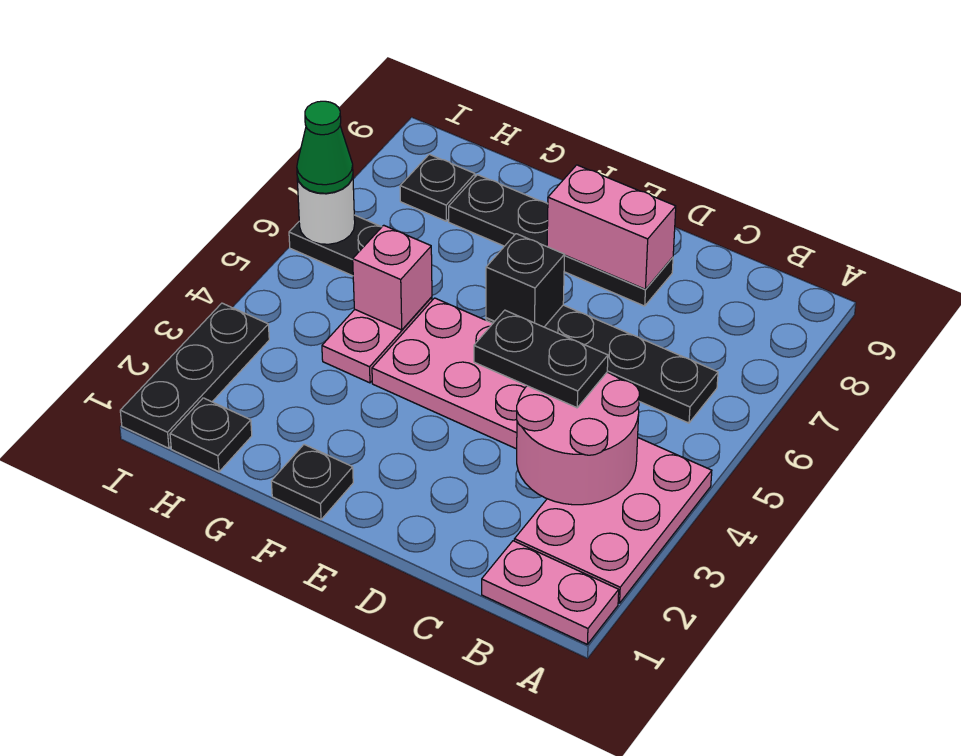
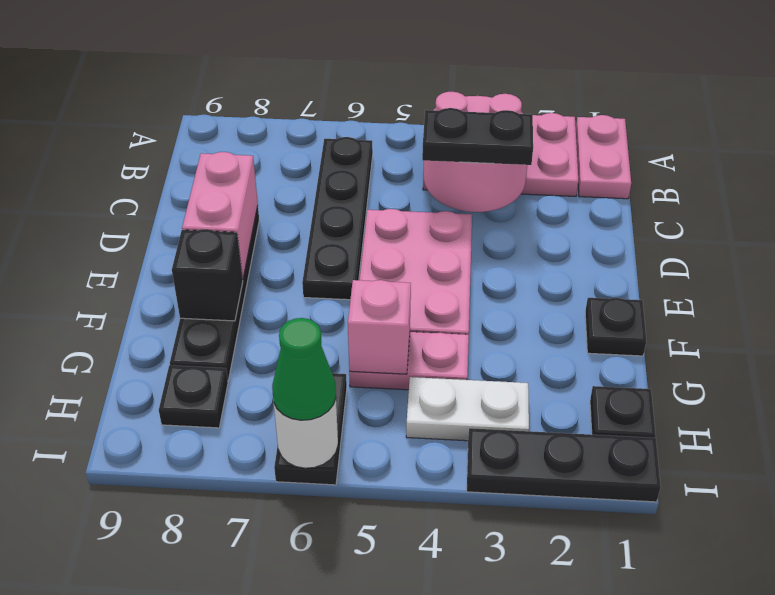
black 1x2 plate [474,310,608,408] -> black 1x2 plate turned to [422,108,533,165]
black 1x1 brick [486,234,565,327] -> black 1x1 brick moved to [172,229,243,321]
none -> white 1x2 plate [406,377,529,441]

